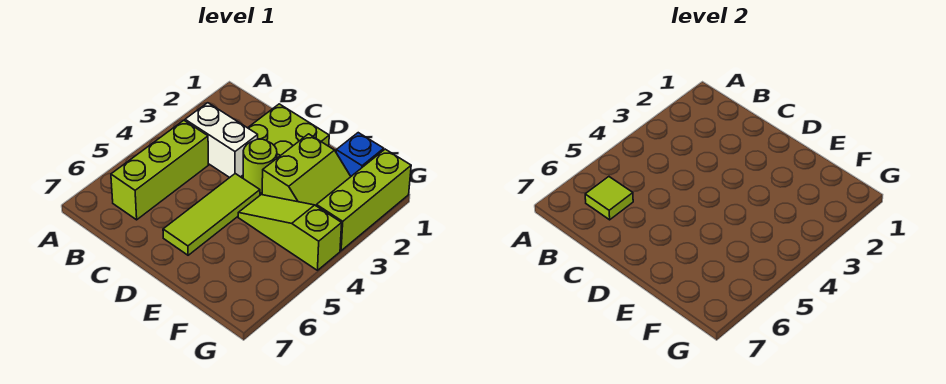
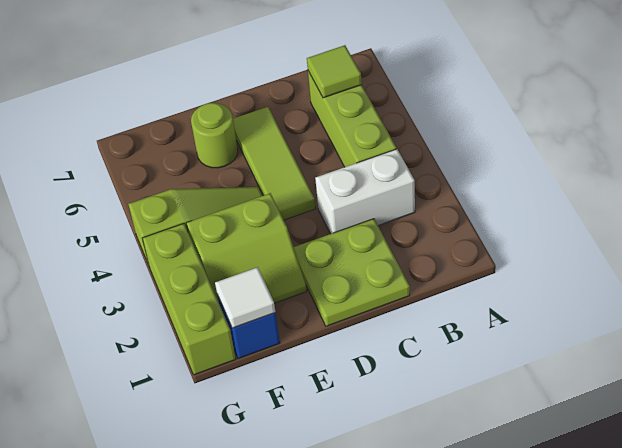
lime 1x1 round brick [243,139,277,193] -> lime 1x1 round brick moved to [191,103,238,168]
lime 2x2 slope [262,134,351,206] -> lime 2x2 slope turned to [186,193,307,303]
none -> white 1x1 tile [215,267,276,328]

